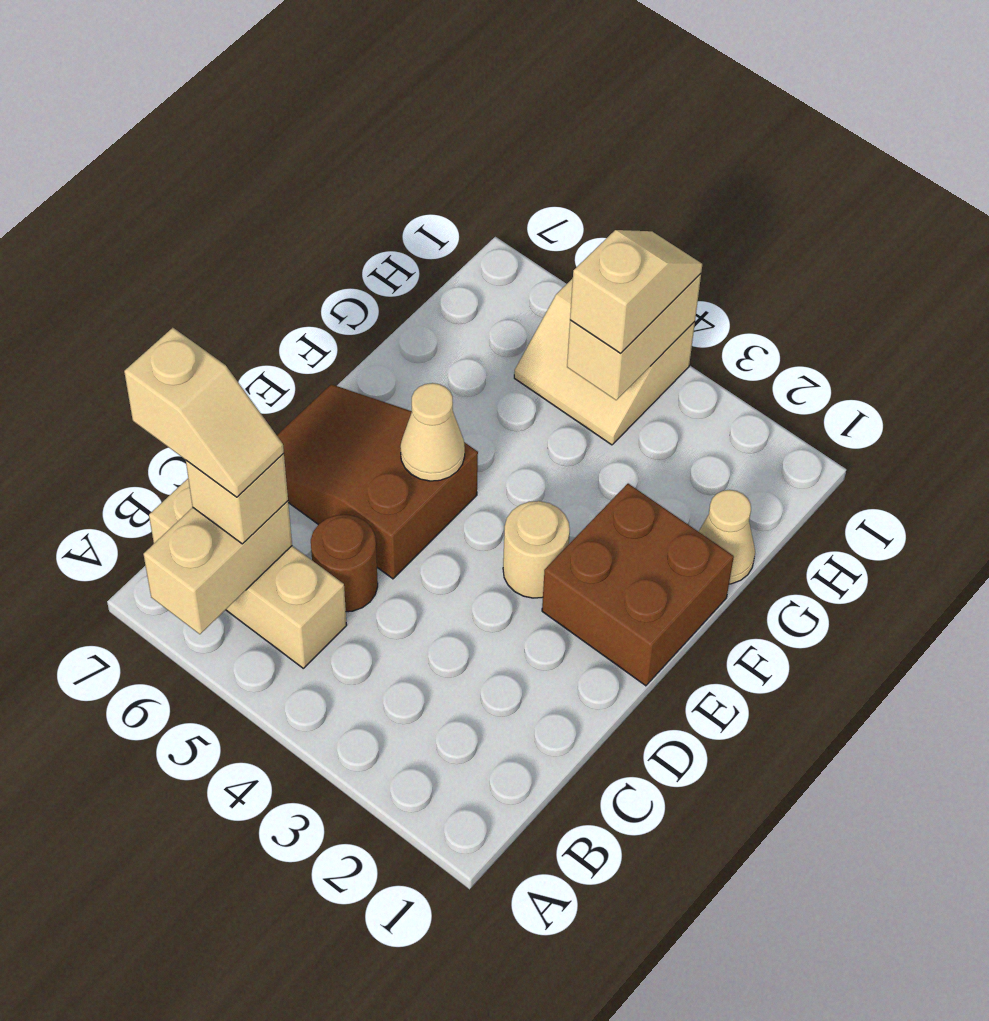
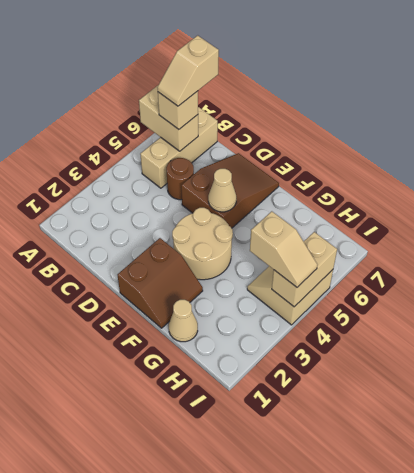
brown 2x2 brick [542,484,734,686] -> brown 2x2 slope [118,238,203,328]
tan 1x1 round brick [503,501,570,598] -> tan 2x2 round brick [172,208,233,280]
tan 1x2 brick [567,274,701,400] -> tan 1x2 brick turned to [272,232,337,307]

